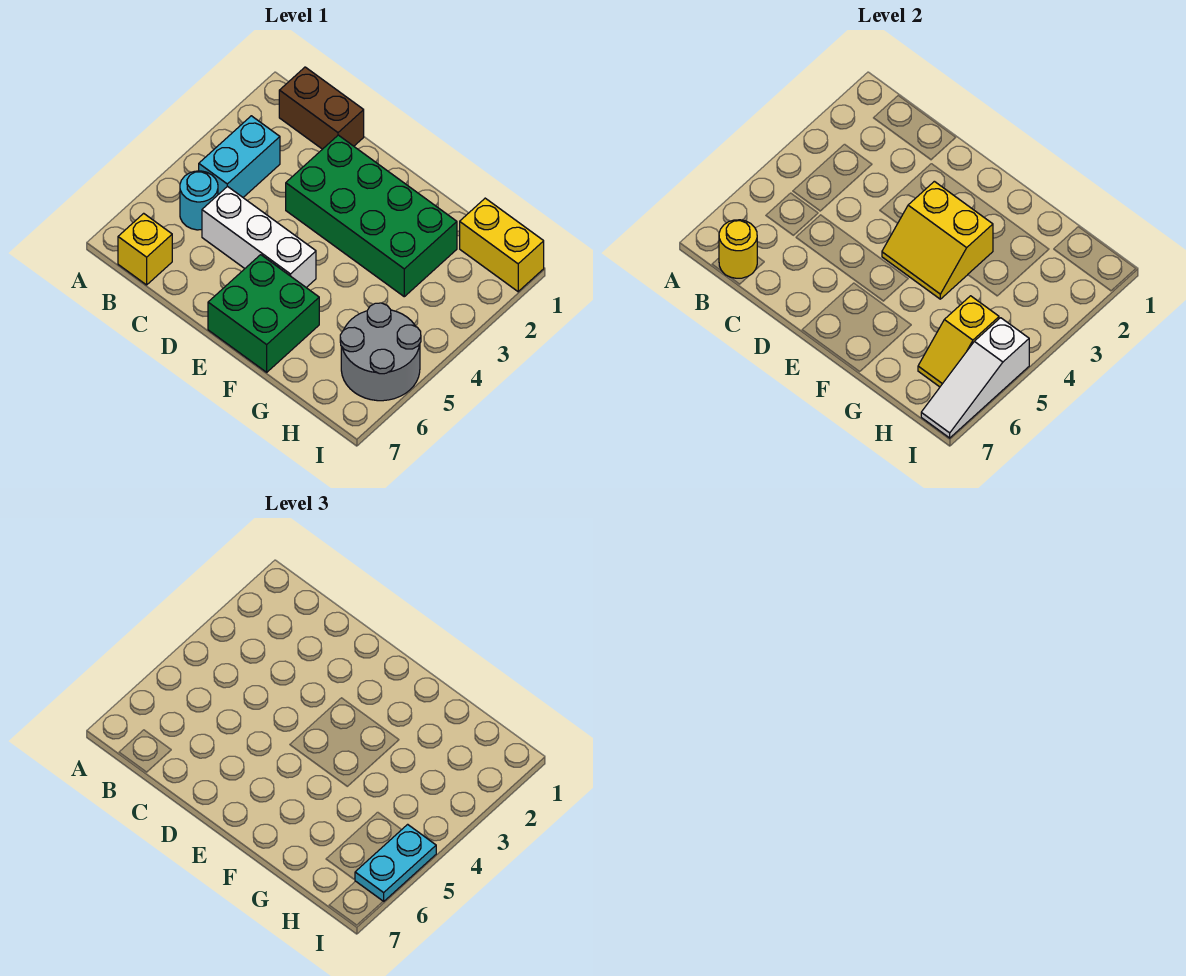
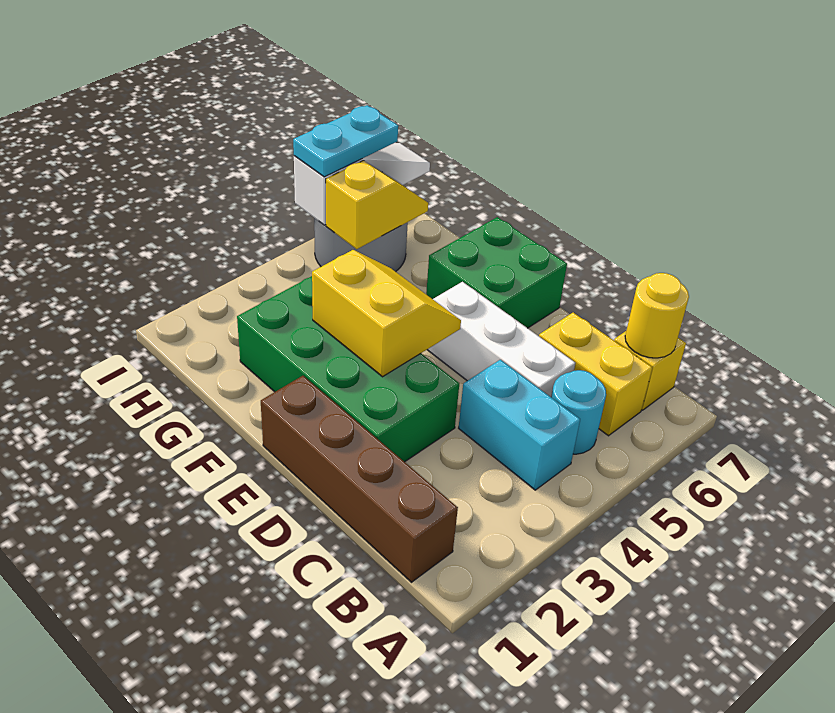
brown 1x2 brick [279,67,364,149] -> brown 1x4 brick [261,376,458,582]
cyan 1x2 brick [199,116,280,197] -> cyan 1x2 brick turned to [459,360,580,490]
yellow 1x2 brick [460,198,544,292] -> yellow 1x2 brick moved to [539,313,652,436]

